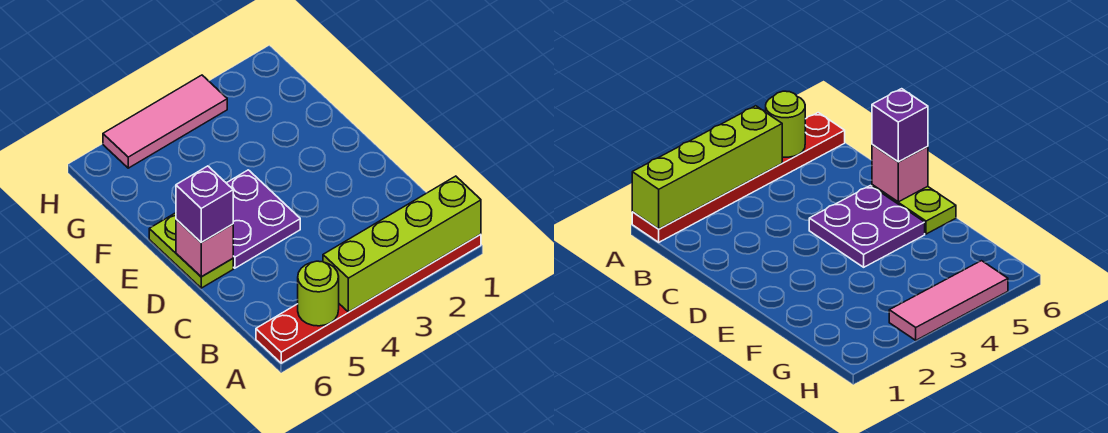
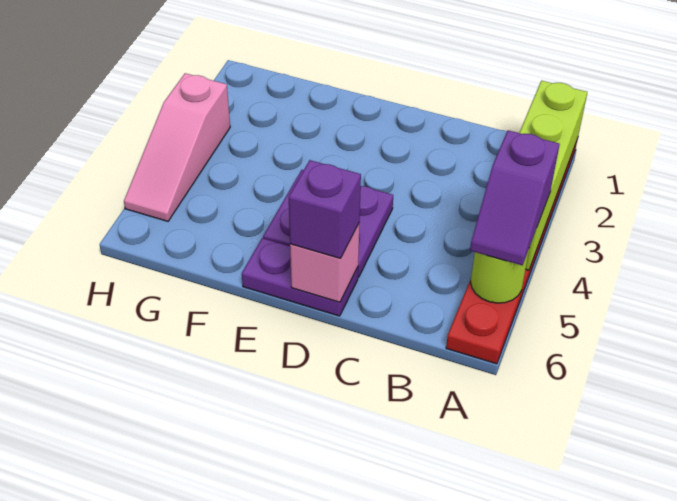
none -> purple 1x2 slope [470,130,560,265]
lime 1x2 plate [149,213,233,288] -> purple 1x2 plate [242,238,358,316]
pink 1x3 tile [103,75,227,168] -> pink 1x3 slope [124,73,230,221]

